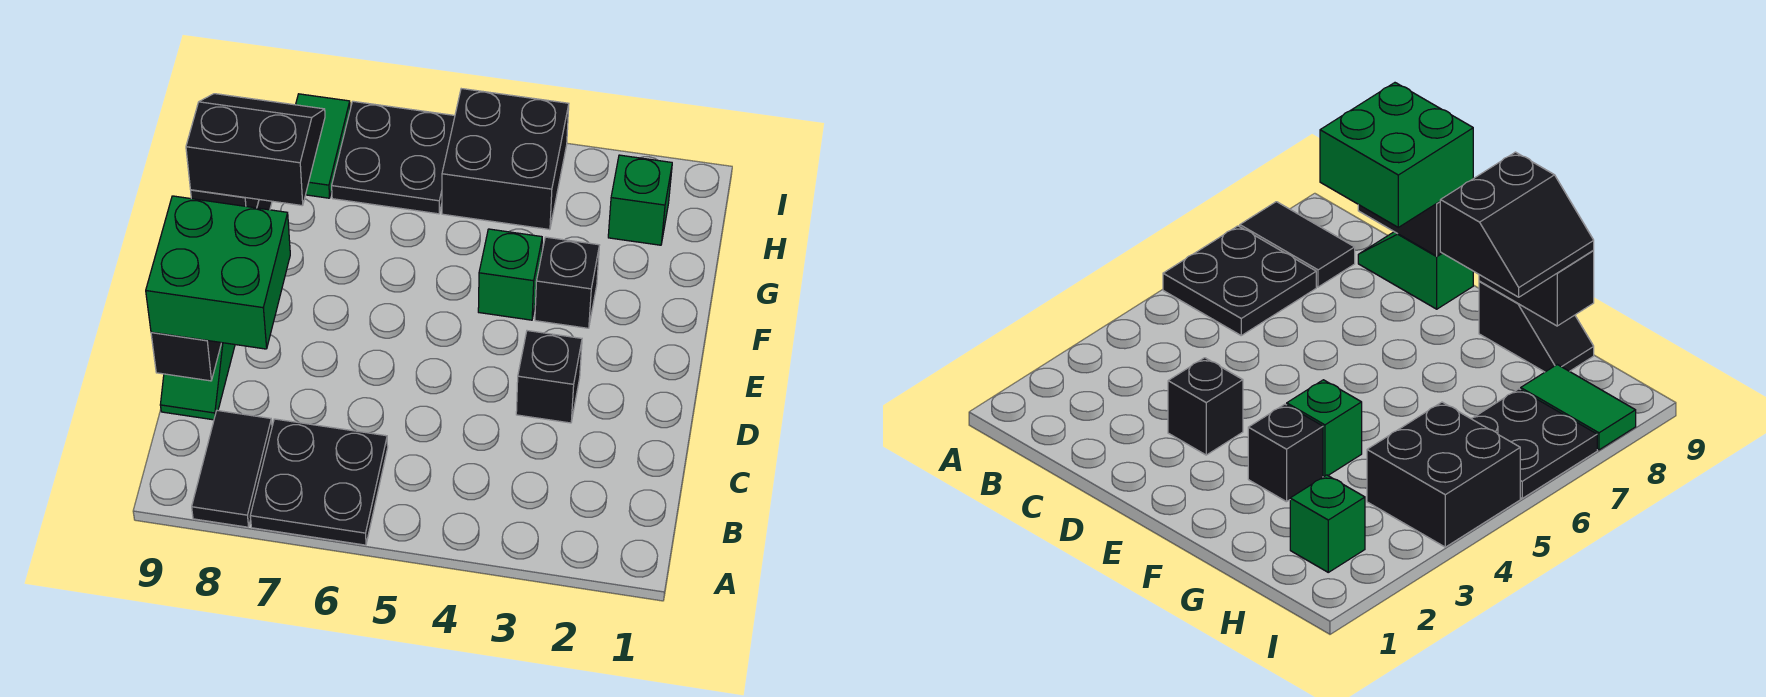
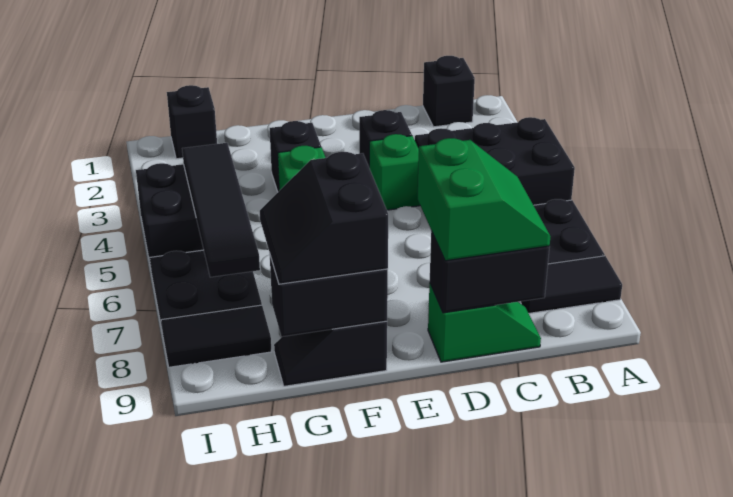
none -> black 2x3 brick [415,117,575,205]
none -> black 1x1 brick [423,56,475,127]
green 2x2 brick [146,196,290,349] -> green 2x2 slope [418,138,551,261]
none -> black 1x1 brick [167,85,217,159]
green 1x1 brick [608,155,672,245] -> green 1x1 brick moved to [369,134,420,210]
none -> black 1x4 tile [182,143,260,277]
green 1x2 tile [296,94,350,198] -> black 1x2 tile [161,305,272,367]

